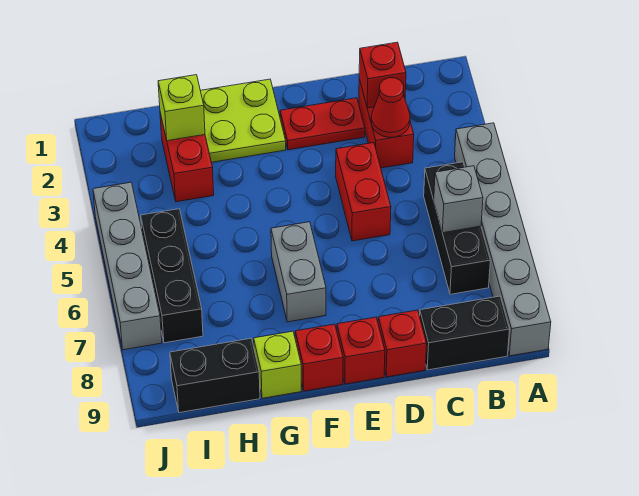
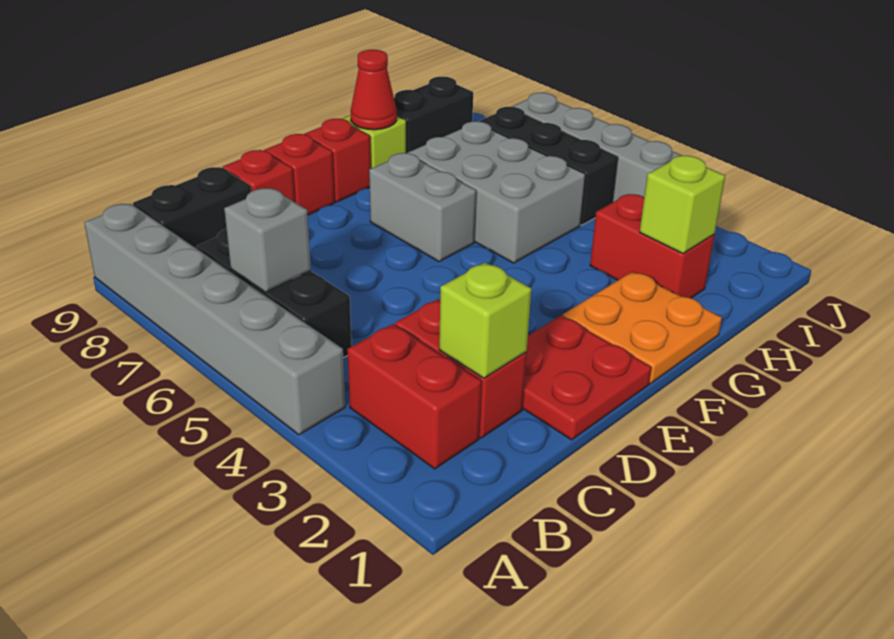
red 1x1 brick [359,42,406,108] -> lime 1x1 brick [439,262,531,378]
red 1x1 cone [371,78,410,137] -> red 1x1 cone moved to [351,50,397,130]
red 1x2 plate [280,98,365,150] -> red 2x2 plate [522,316,651,440]
red 1x2 brick [336,143,391,241] -> red 1x2 brick moved to [347,324,481,469]
lime 2x2 plate [200,79,286,162] -> orange 2x2 plate [563,271,722,384]
none -> grey 2x3 brick [408,121,585,263]

